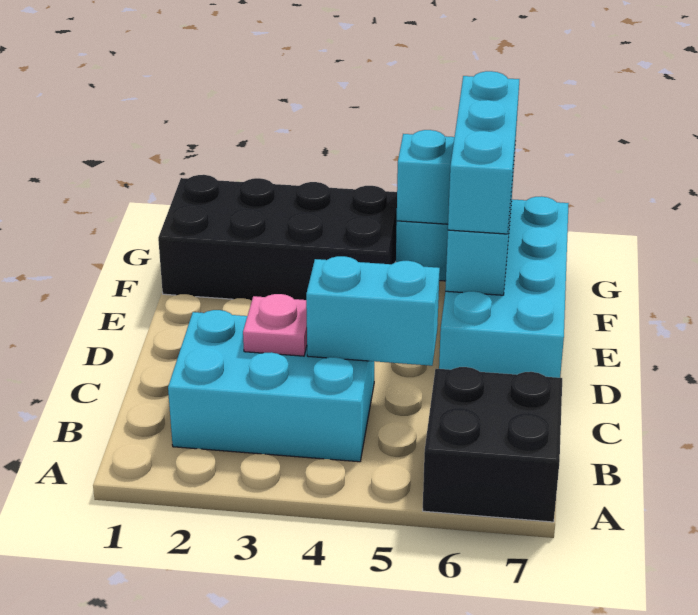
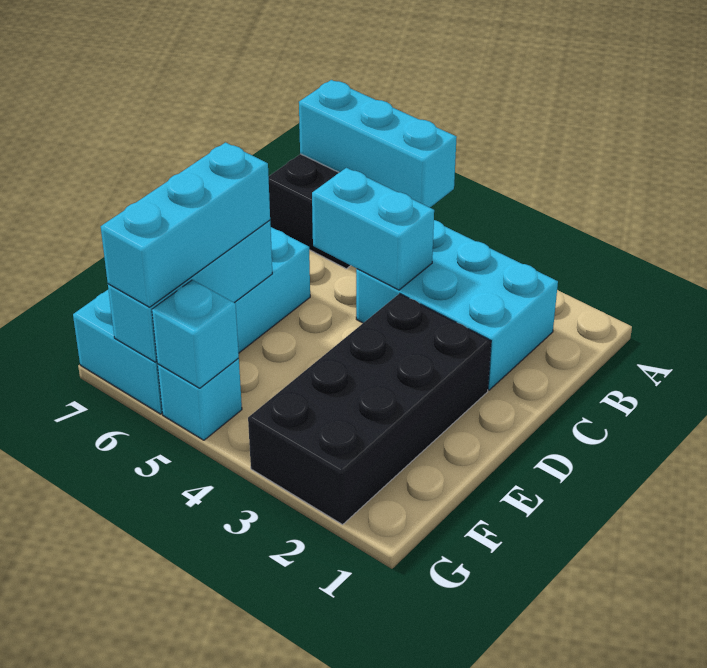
none -> cyan 1x3 brick [299,80,457,208]
pink 1x1 plate [243,294,307,356] -> none
black 2x4 brick [158,175,397,301] -> black 2x4 brick turned to [248,293,491,525]

